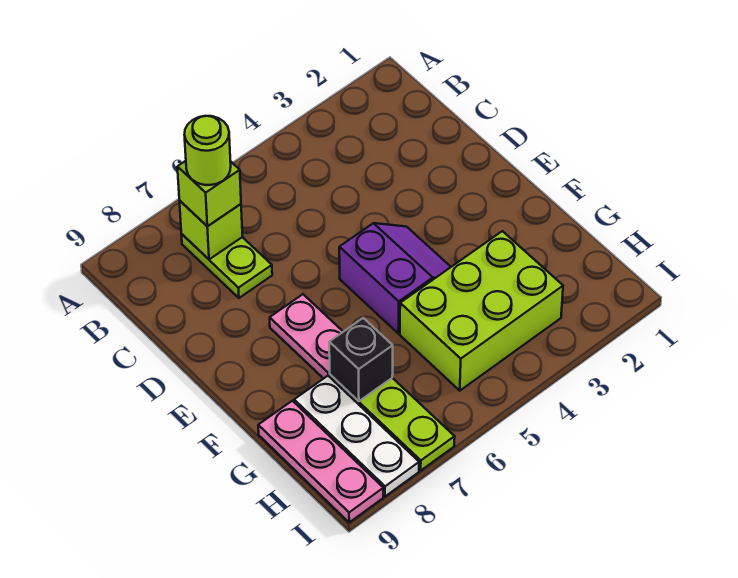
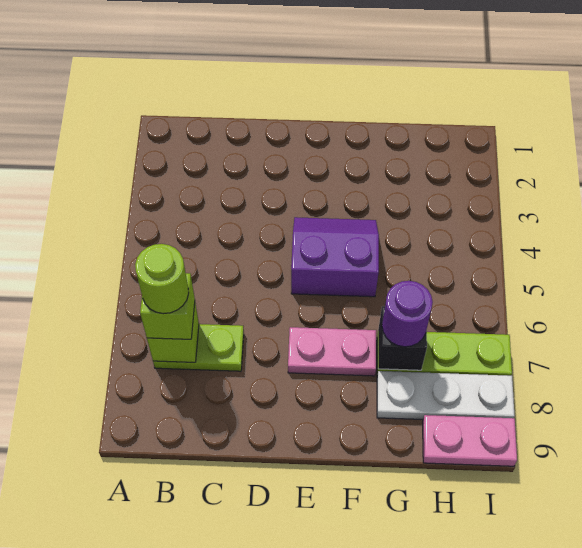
lime 2x3 brick [400,231,563,391] -> none
none -> purple 1x1 round brick [382,281,433,347]
pink 1x3 plate [258,401,383,522] -> pink 1x2 plate [423,415,517,466]

